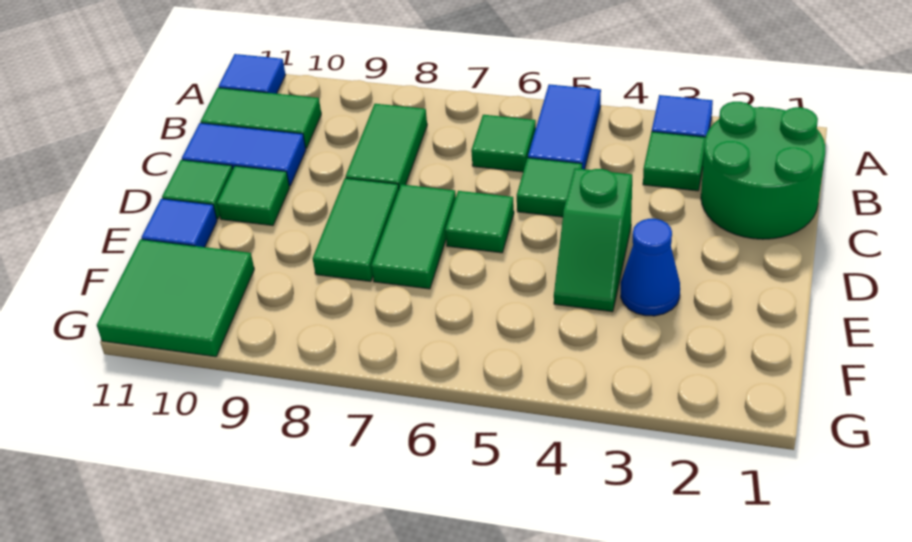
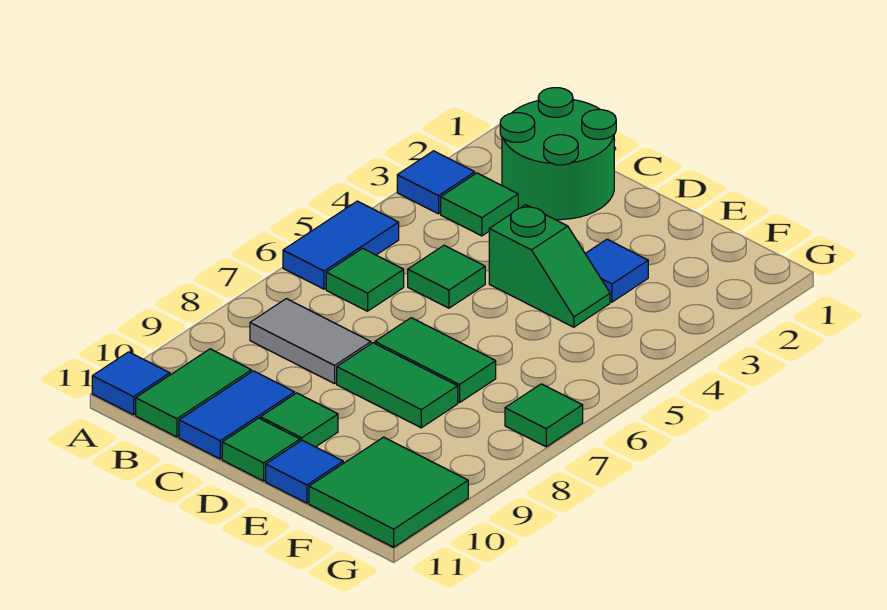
blue 1x2 tile [528,84,601,169] -> blue 1x2 tile turned to [283,201,399,289]
green 1x2 tile [345,104,427,188] -> grey 1x2 tile [250,299,371,384]
green 1x1 tile [445,191,514,253] -> green 1x1 tile moved to [505,384,583,447]
blue 1x1 cone [621,219,680,316] -> blue 1x1 tile [585,239,648,302]

